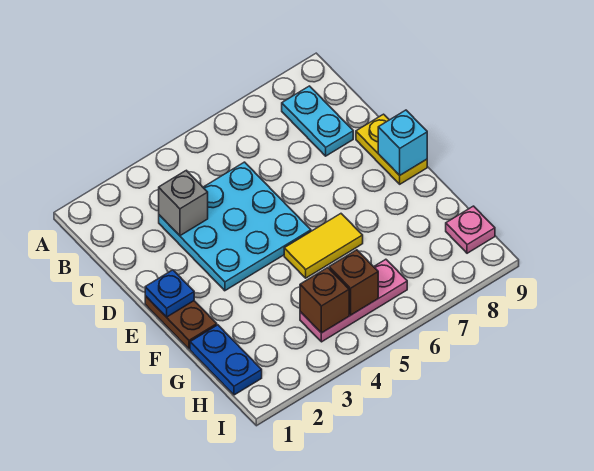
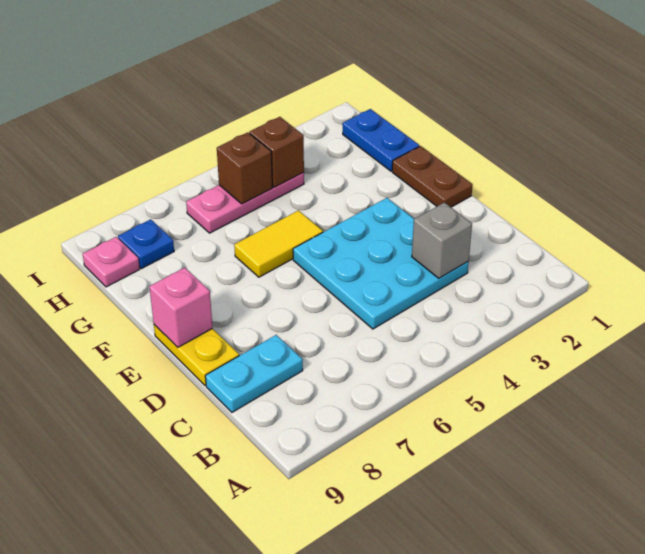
cyan 1x2 plate [282,86,353,156] -> cyan 1x2 plate turned to [205,335,303,412]
blue 1x1 plate [145,270,194,317] -> blue 1x1 plate moved to [118,219,174,269]
cyan 1x1 brick [378,110,427,175] -> pink 1x1 brick [149,268,213,347]

